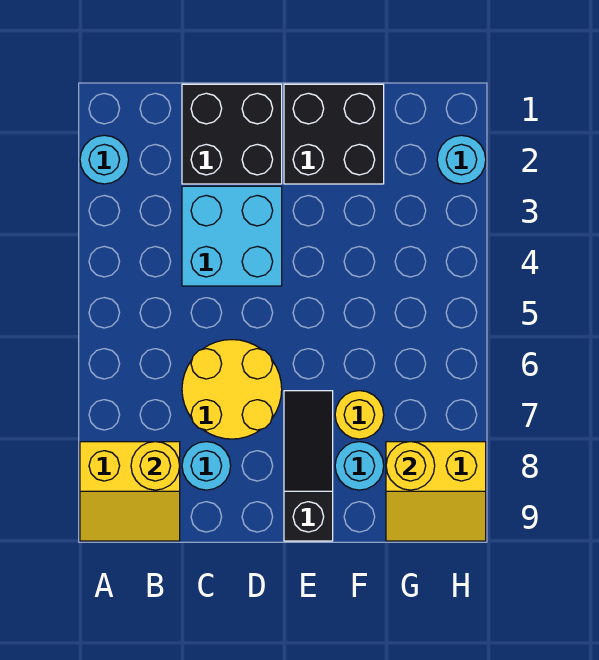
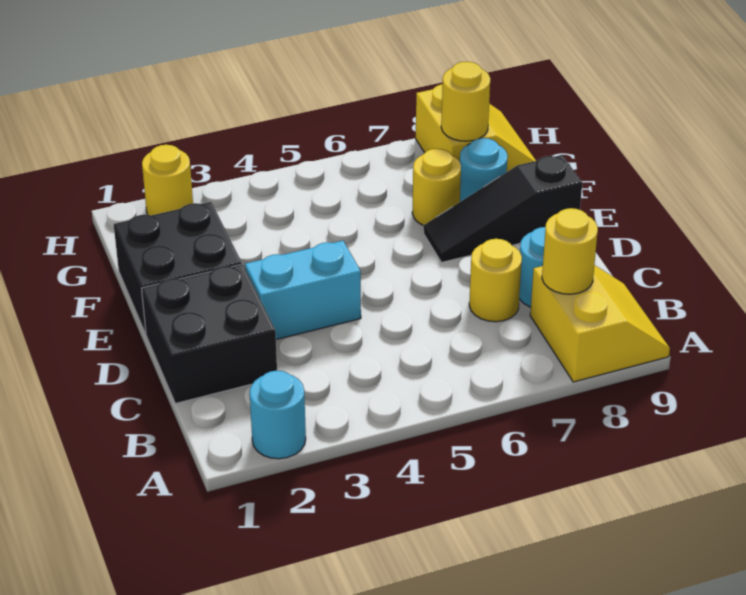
cyan 2x2 brick [182,186,282,286] -> cyan 1x2 brick [245,241,361,339]
yellow 2x2 round brick [182,340,282,439] -> yellow 1x1 round brick [469,239,522,322]
cyan 1x1 round brick [437,135,486,184] -> yellow 1x1 round brick [142,145,193,215]

